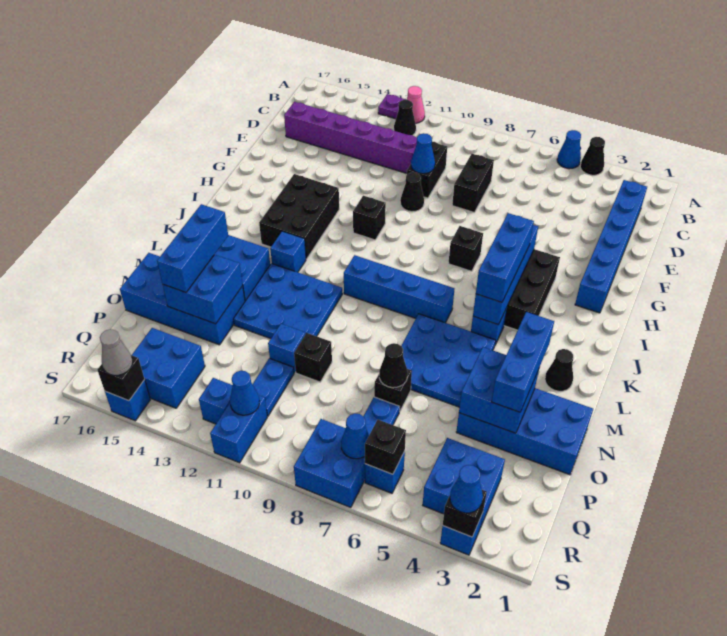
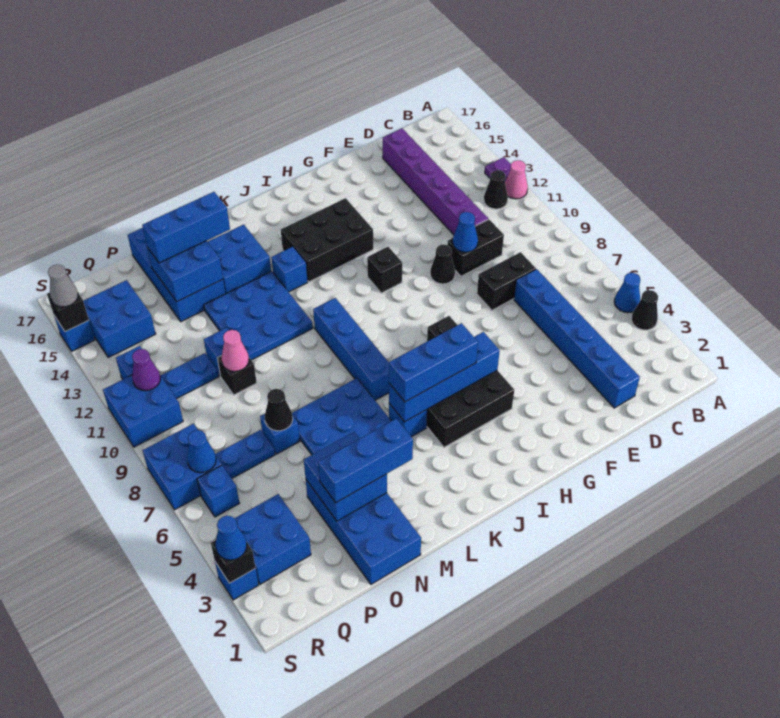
blue 1x6 brick [575,180,647,313] -> blue 1x6 brick turned to [514,269,640,408]
black 1x1 cone [545,349,573,391] -> none
black 1x1 brick [374,369,412,412] -> blue 1x1 brick [260,414,300,454]
none -> pink 1x1 cone [222,330,249,371]
black 1x1 brick [365,420,406,474] -> none
blue 1x2 brick [210,395,267,463] -> blue 2x2 brick [103,375,183,447]
blue 1x1 cone [230,371,259,415] -> purple 1x1 cone [132,349,160,391]

